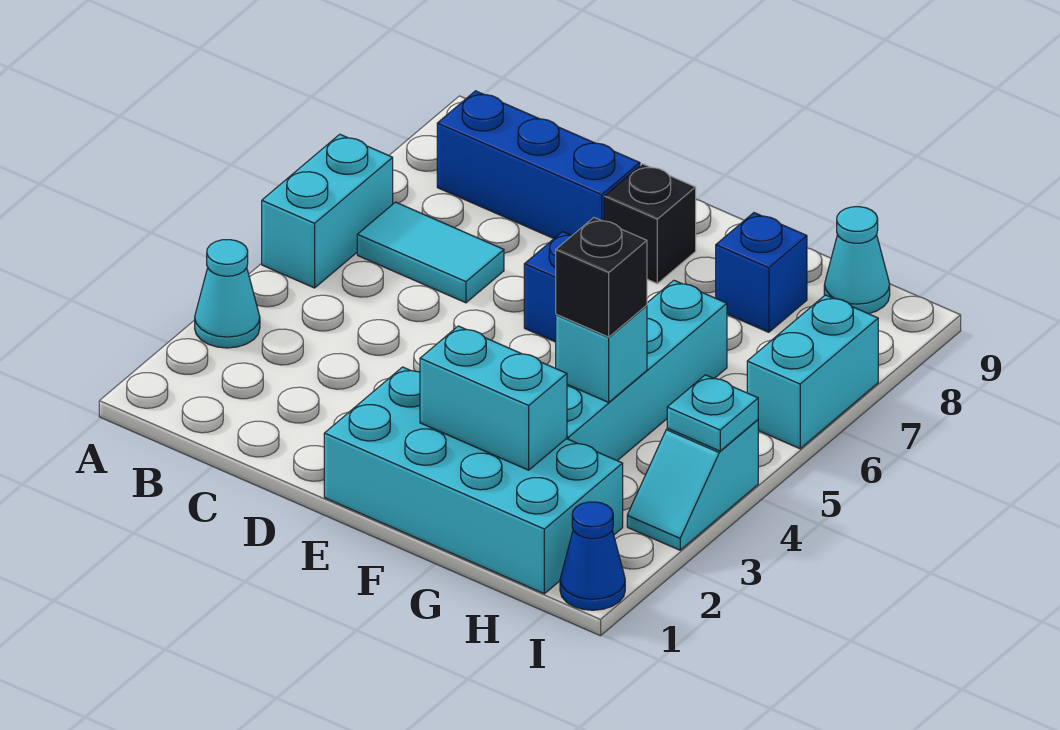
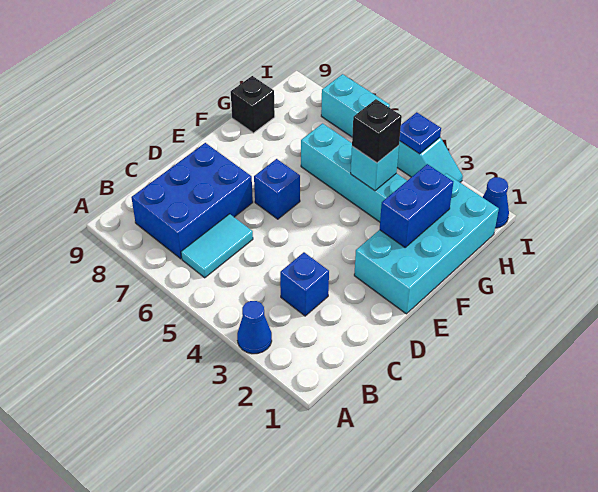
cyan 1x1 cone [195,240,260,348] -> blue 1x1 cone [237,301,272,354]
cyan 1x2 brick [262,134,393,288] -> none
blue 1x3 brick [437,91,640,238] -> blue 2x3 brick [131,143,253,259]
black 1x1 brick [604,164,696,284] -> black 1x1 brick moved to [231,76,275,133]
cyan 1x2 brick [420,326,567,470] -> blue 1x2 brick [380,164,453,247]
blue 1x1 brick [716,213,807,332] -> blue 1x1 brick moved to [280,252,329,316]
cyan 1x1 cone [824,207,890,314] -> none
cyan 1x1 plate [667,375,758,451] -> blue 1x1 plate [399,112,441,154]

